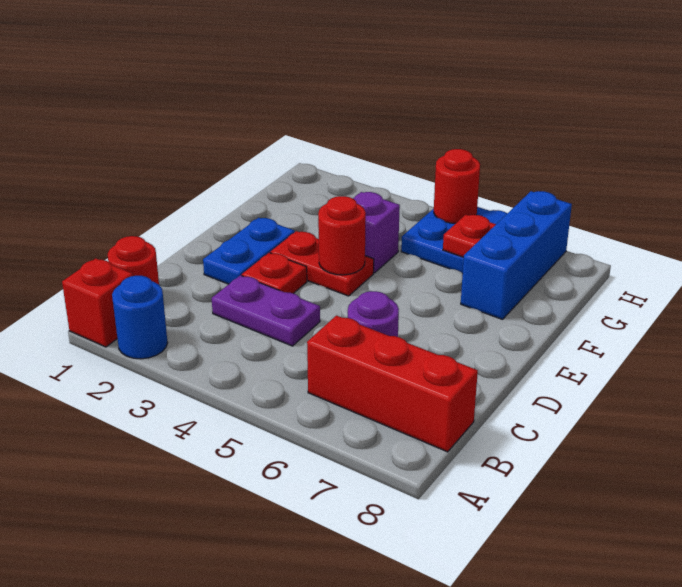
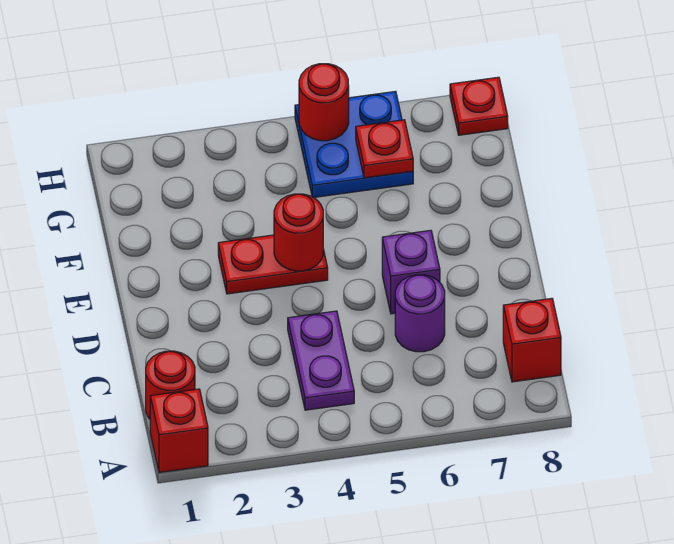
blue 1x1 round brick [112,276,168,359] -> none
red 1x3 brick [307,316,478,452] -> red 1x1 brick [503,298,561,382]
purple 1x2 plate [212,275,320,346] -> purple 1x2 plate turned to [288,311,354,410]
blue 1x2 plate [203,218,295,284] -> none
red 1x1 plate [242,253,307,293] -> red 1x1 plate moved to [450,77,508,135]
purple 1x1 brick [353,192,400,273] -> purple 1x1 brick moved to [382,230,440,314]
blue 1x3 brick [461,191,572,319] -> none

